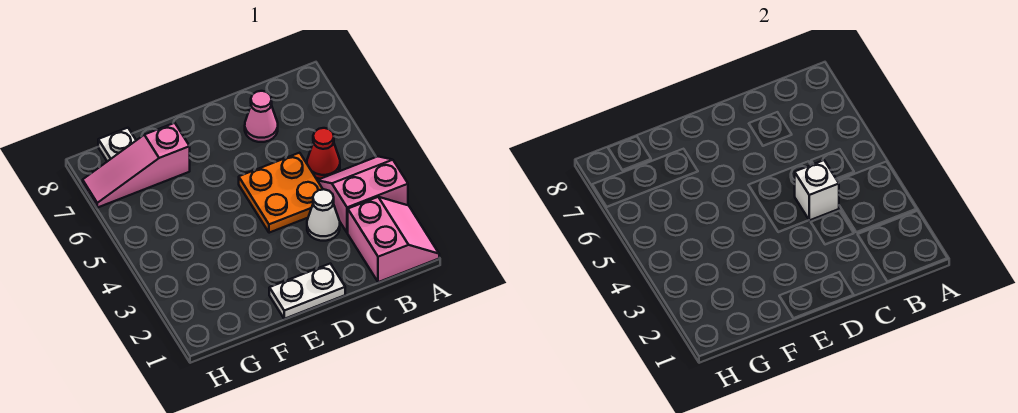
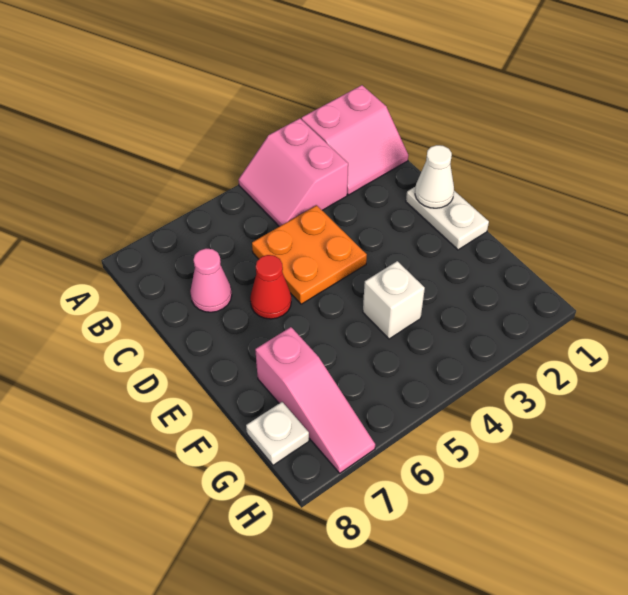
pink 2x2 slope [348,197,439,282] -> pink 2x2 slope turned to [302,85,408,195]
red 1x1 cone [307,128,340,179] -> red 1x1 cone moved to [250,255,291,319]
white 1x1 cone [307,189,340,241] -> white 1x1 cone moved to [415,145,454,208]
white 1x1 brick [795,160,839,220] -> white 1x1 brick moved to [363,261,425,339]

